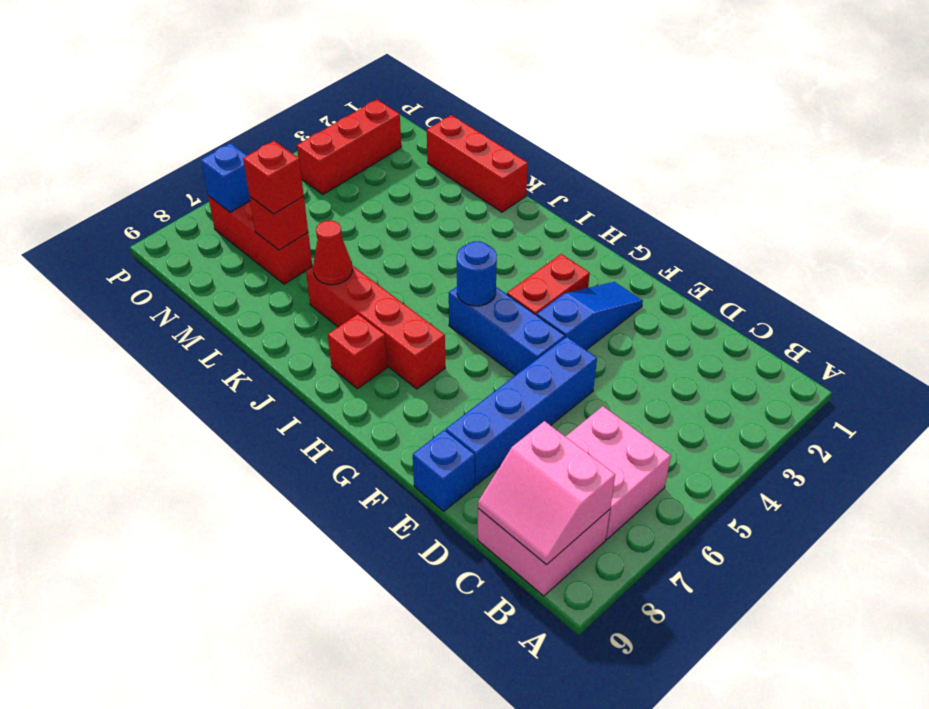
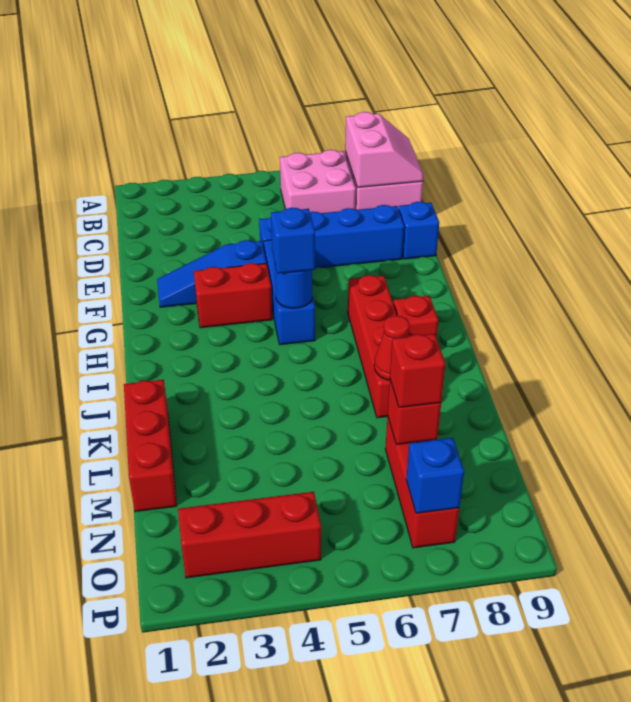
none -> blue 1x1 brick [271,208,315,274]

